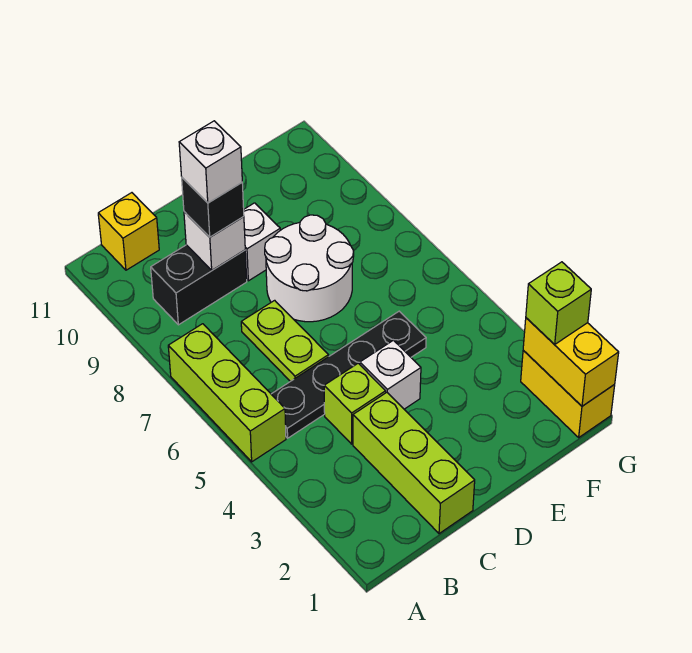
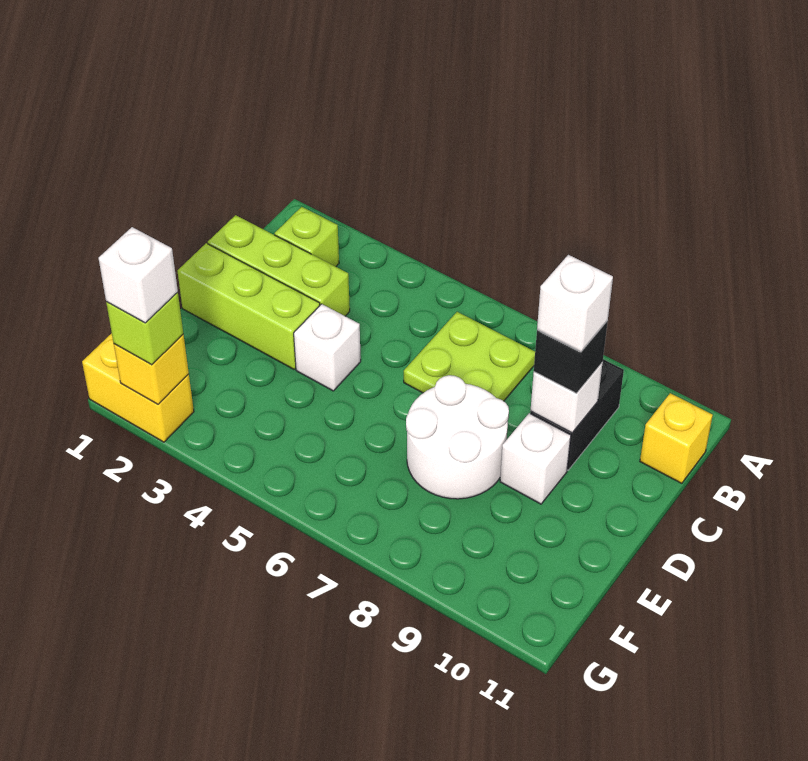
lime 1x3 brick [168,324,286,462] -> lime 1x3 brick moved to [178,243,320,369]
black 1x4 plate [271,311,426,438] -> none
lime 1x1 brick [324,363,386,444] -> lime 1x1 brick moved to [275,207,339,267]
lime 1x2 plate [241,300,329,381] -> lime 2x2 plate [404,312,535,401]
yellow 1x2 brick [523,318,619,406] -> yellow 1x1 brick [114,335,189,404]
none -> white 1x1 brick [99,227,178,323]

